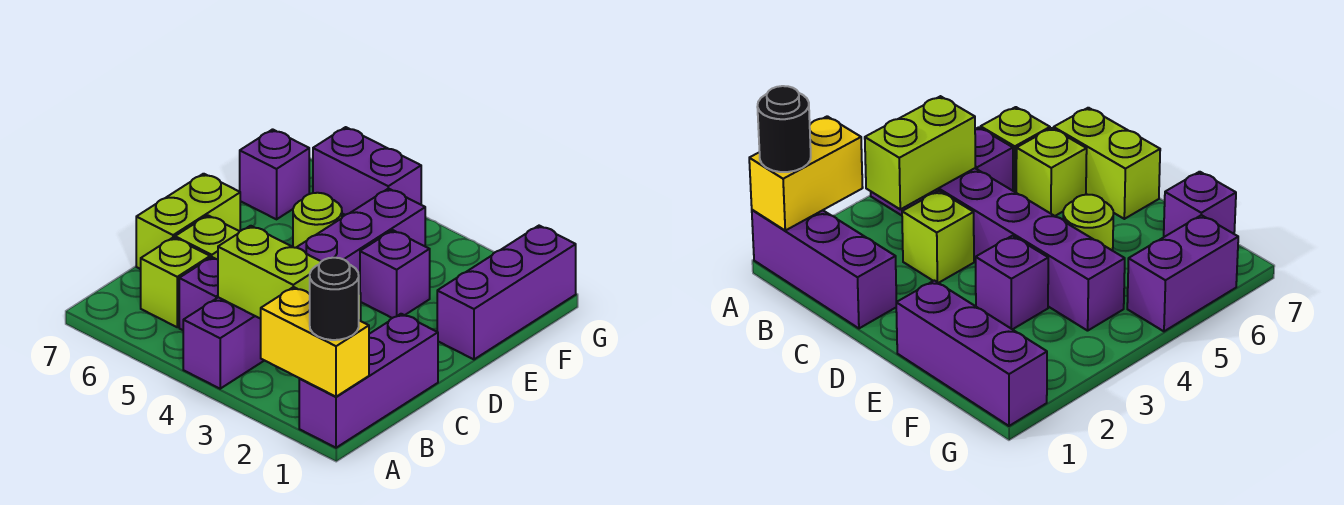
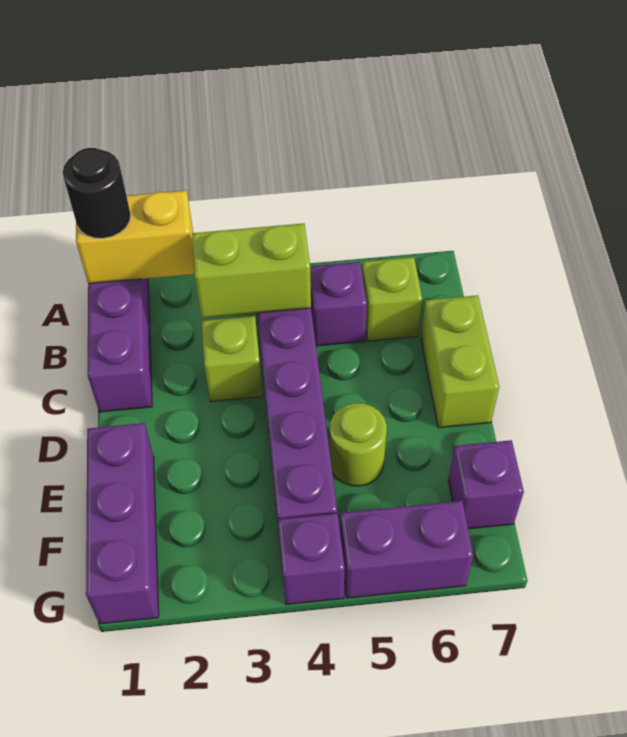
lime 1x1 brick [175,215,240,259] -> none
purple 1x1 brick [360,230,430,318] -> purple 1x1 brick moved to [278,513,345,604]

